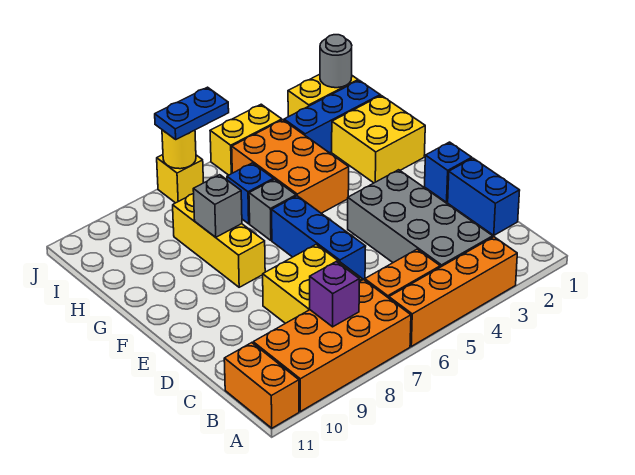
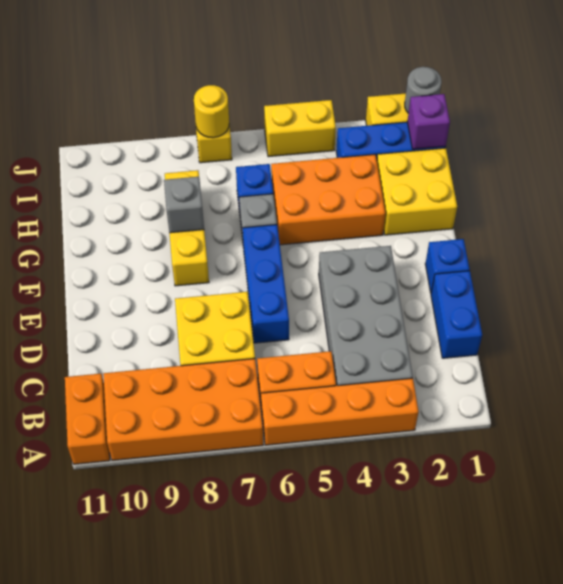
purple 1x1 brick [310,262,359,327] -> purple 1x1 brick moved to [407,94,450,149]
orange 2x3 brick [232,120,349,213] -> orange 2x3 brick turned to [271,154,385,245]
blue 1x2 plate [155,87,229,139] -> none

